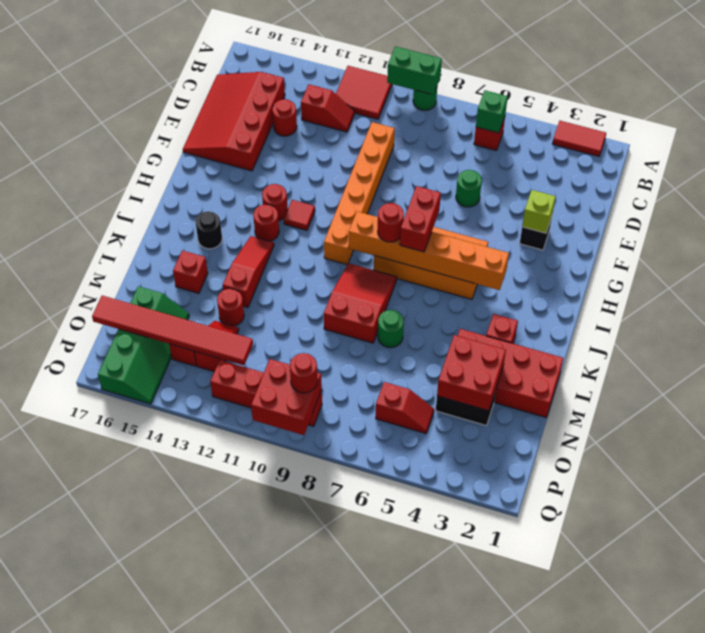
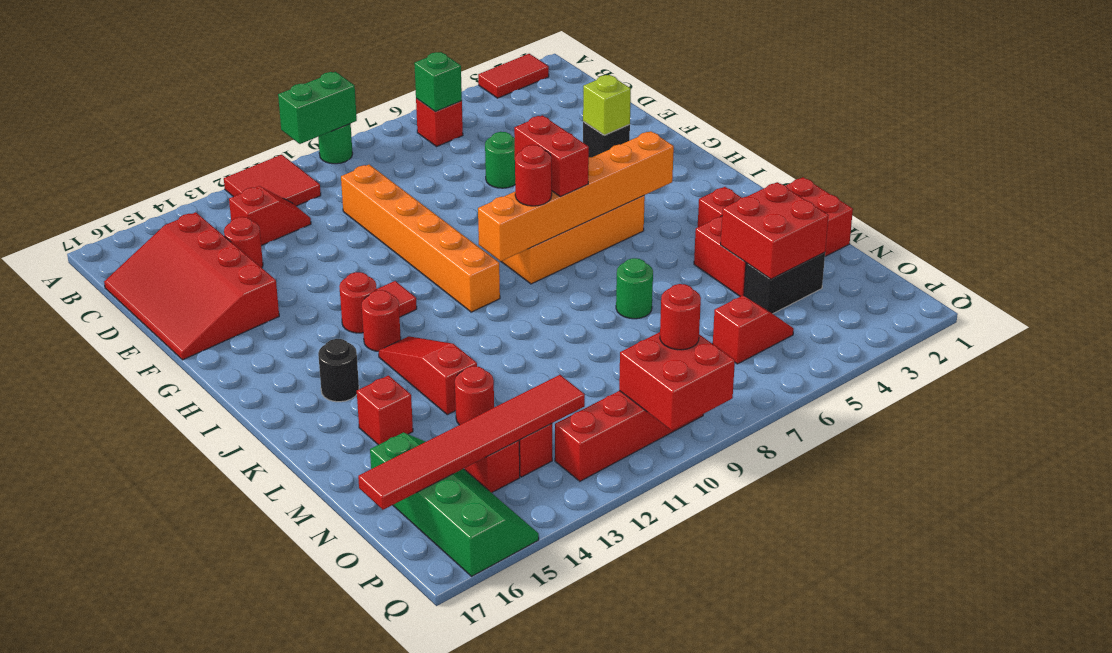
red 2x3 slope [324,263,397,343] -> none

